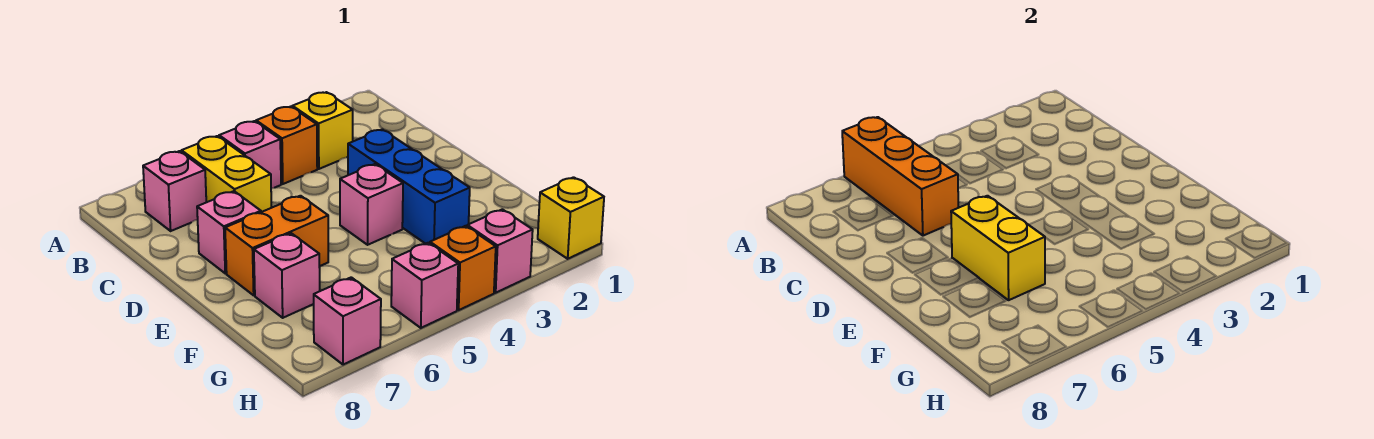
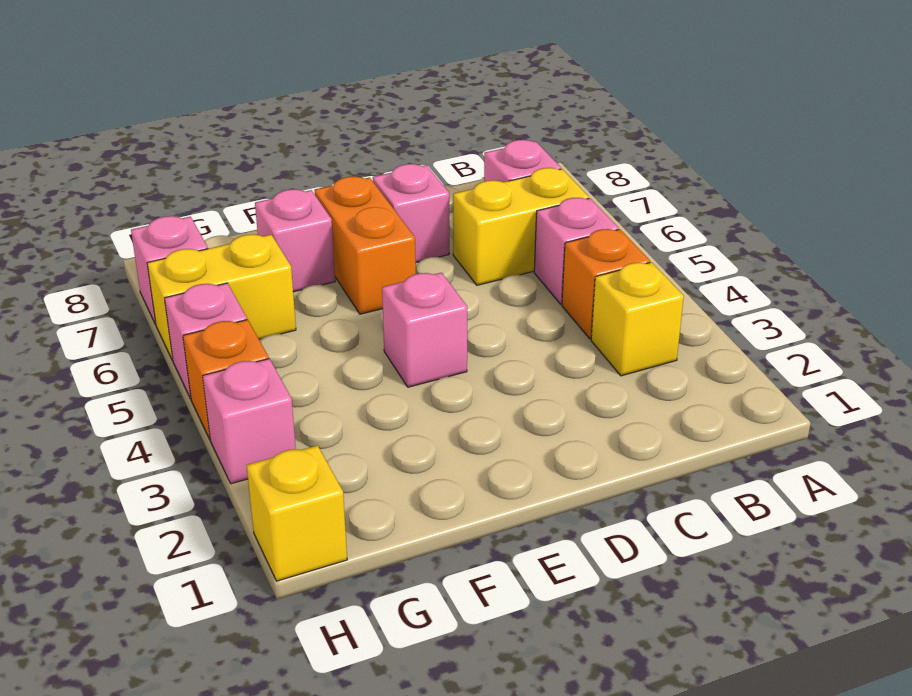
orange 1x3 brick [842,117,958,236] -> none
blue 1x3 brick [348,129,470,244] -> none
yellow 1x2 brick [951,196,1045,300] -> yellow 1x2 brick moved to [147,234,296,360]

